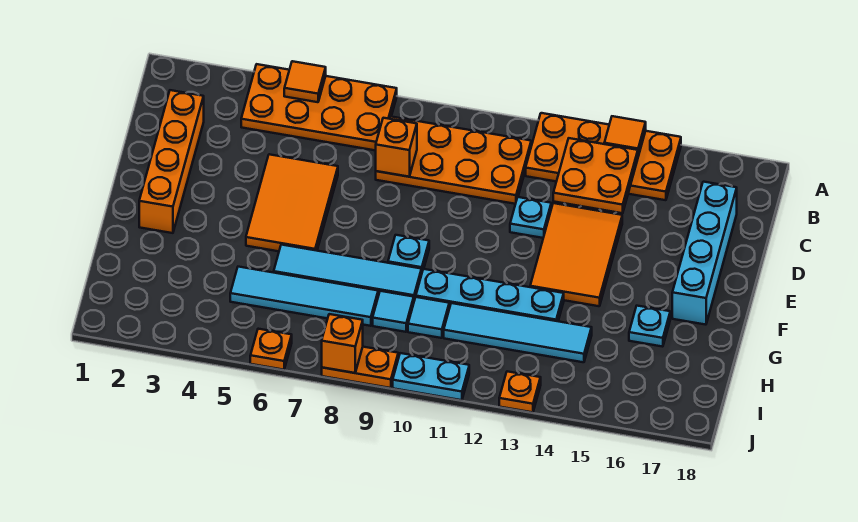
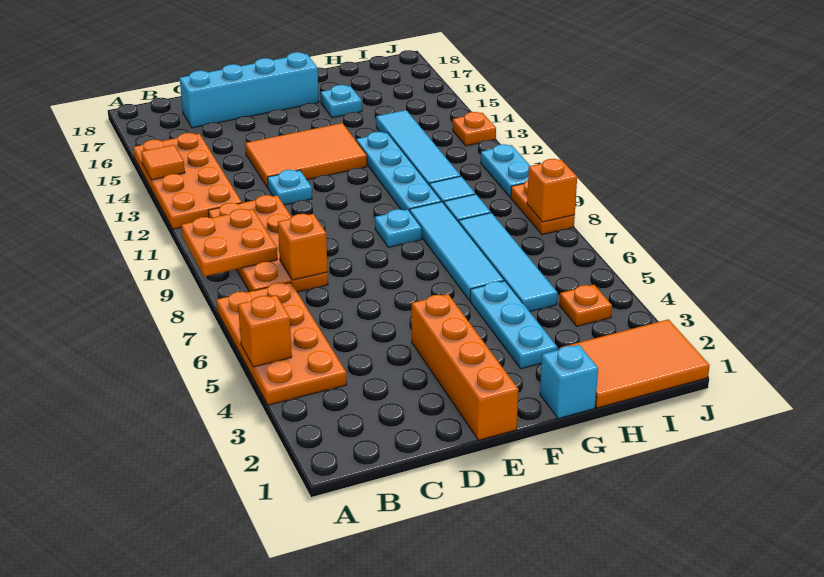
orange 1x1 tile [284,61,326,102] -> orange 1x1 brick [238,295,292,367]
orange 2x2 plate [553,138,638,213] -> orange 2x2 plate moved to [181,209,277,277]
orange 1x4 brick [139,90,204,233] -> orange 1x4 brick turned to [412,294,519,440]
orange 2x3 tile [246,154,338,251] -> orange 2x3 tile moved to [560,319,710,408]
none -> cyan 1x1 brick [540,345,598,419]
none -> cyan 1x3 plate [470,281,557,369]
orange 1x1 plate [250,329,292,370] -> orange 1x1 plate moved to [559,285,612,326]

